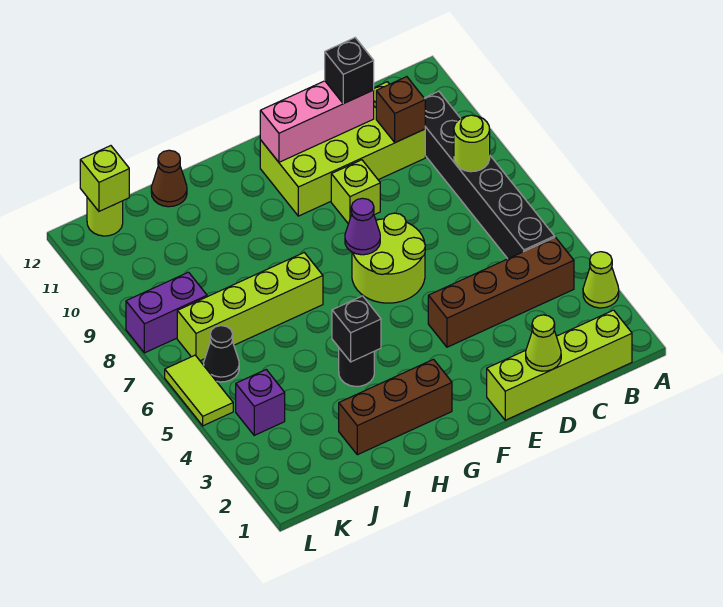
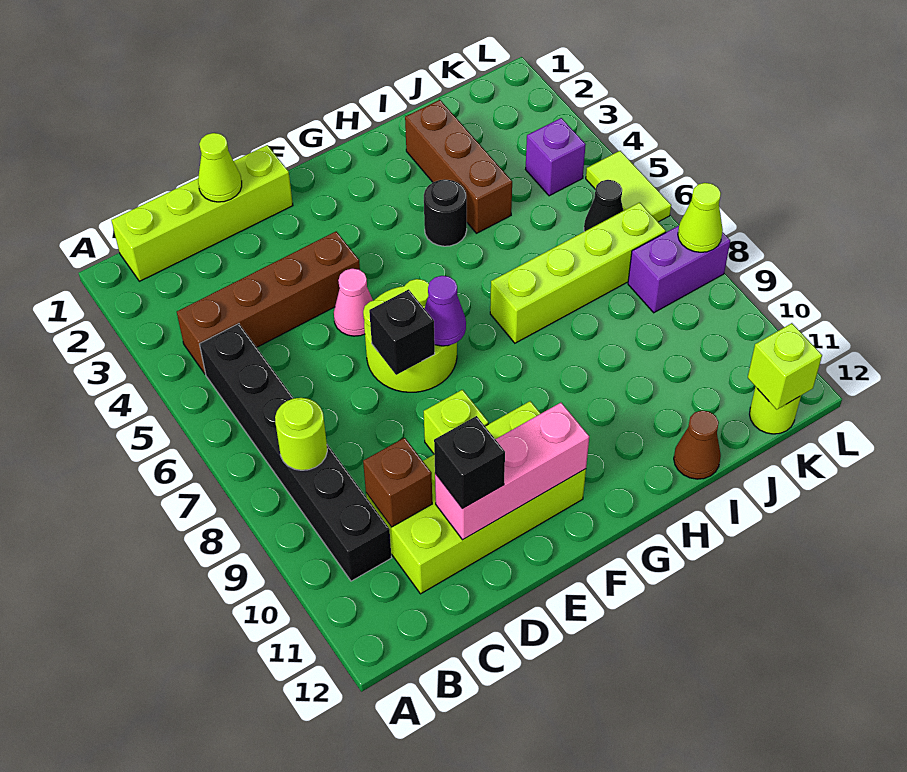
lime 1x1 cone [583,252,619,308] -> lime 1x1 cone moved to [678,183,723,252]
none -> pink 1x1 cone [334,269,373,336]
brown 1x3 brick [339,359,452,455] -> brown 1x3 brick turned to [405,100,512,233]
black 1x1 brick [332,296,381,362] -> black 1x1 brick moved to [369,289,435,375]

